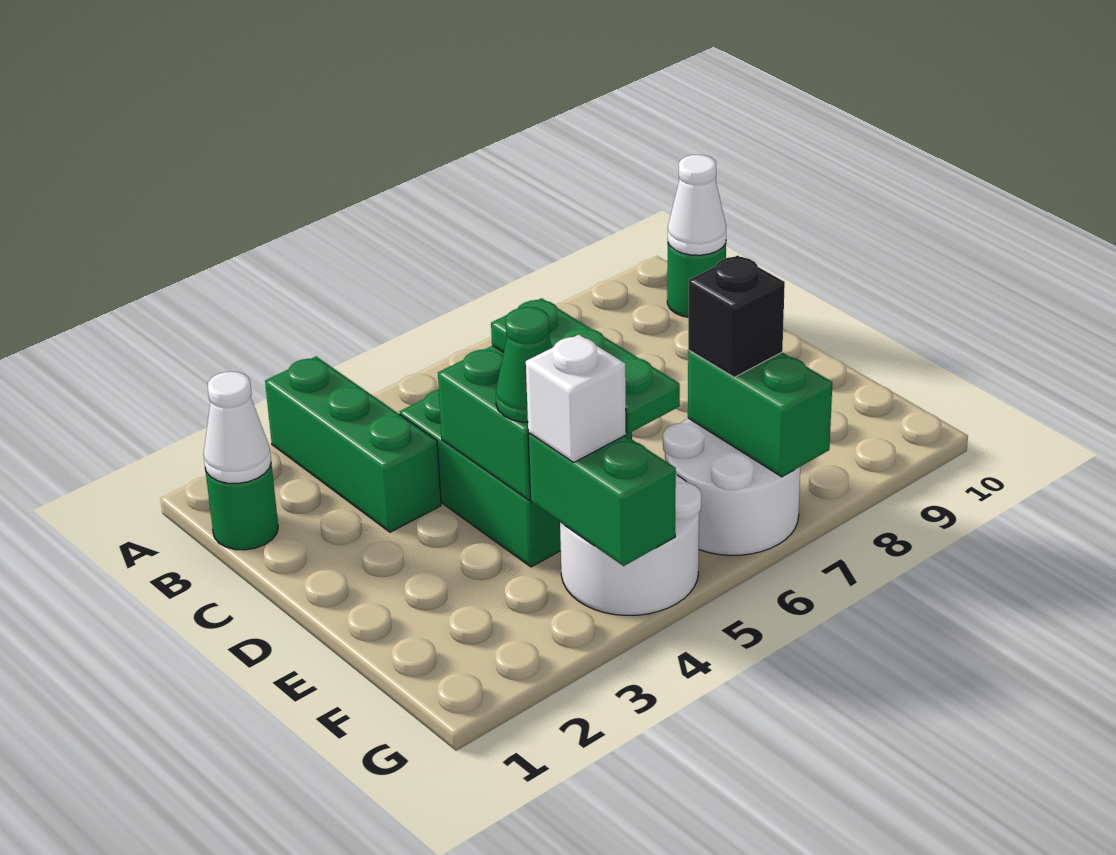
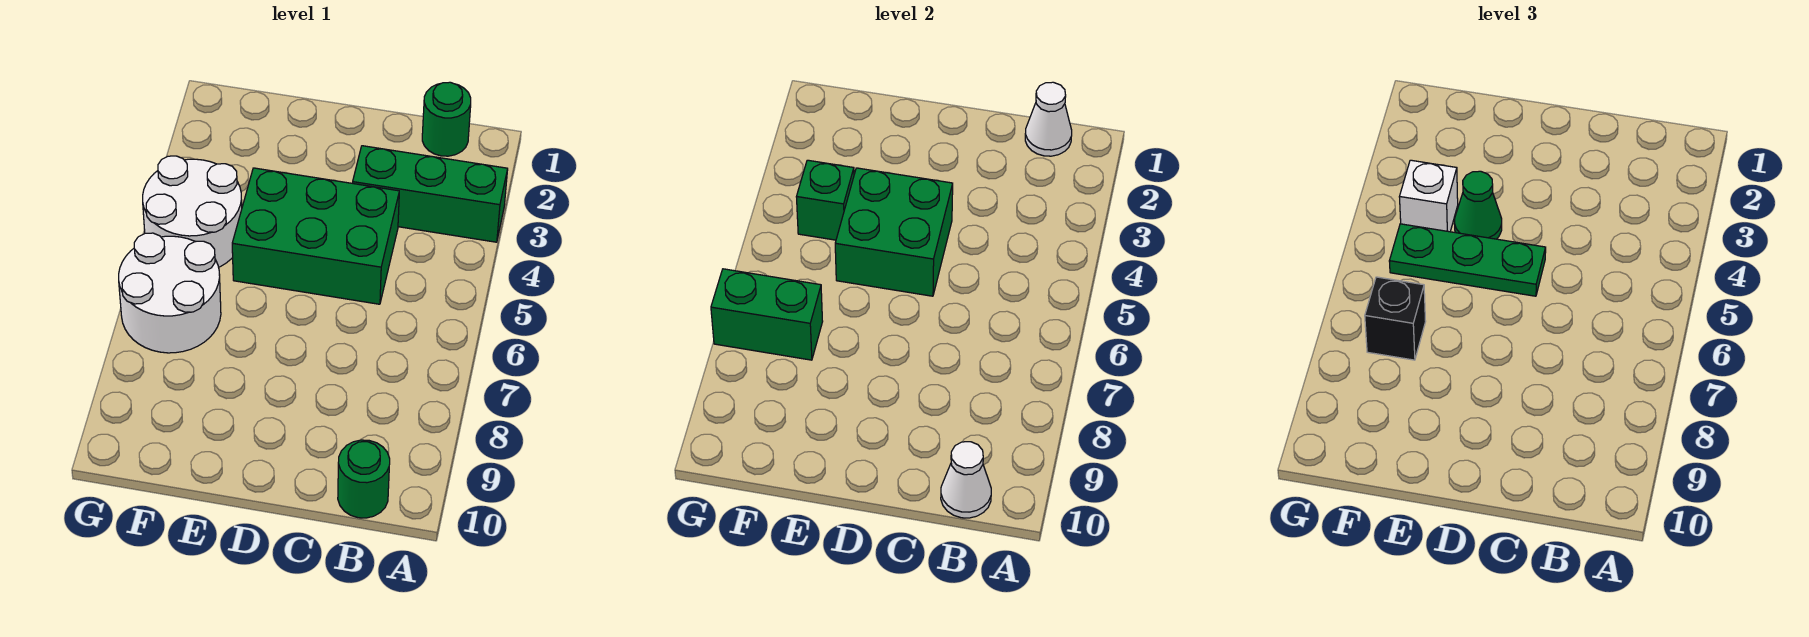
green 1x2 brick [528,433,676,566] -> green 1x1 brick [797,160,854,240]

